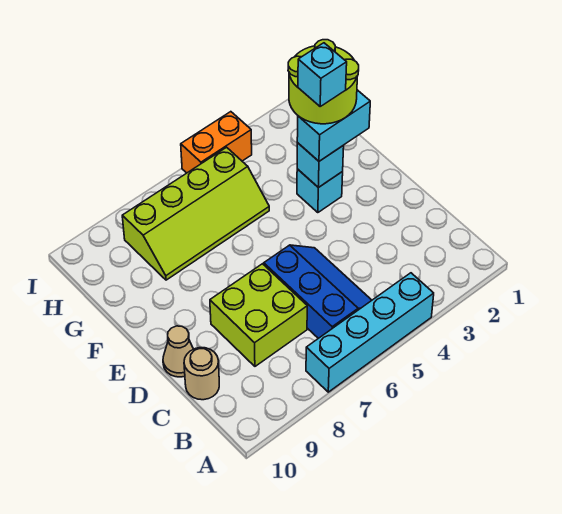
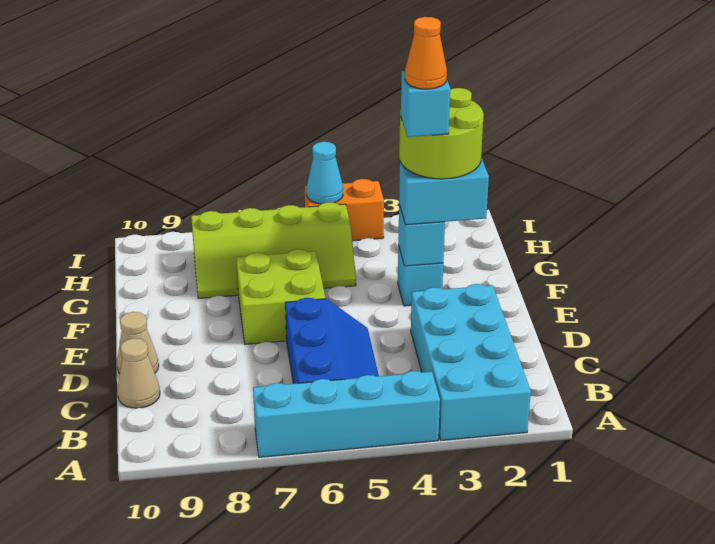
none -> cyan 2x4 brick [411,284,531,440]
lime 2x2 brick [210,264,307,366] -> lime 2x2 brick moved to [236,249,325,344]
tan 1x1 round brick [184,348,219,400] -> tan 1x1 cone [117,338,160,408]
none -> orange 1x1 cone [405,17,447,89]
none -> cyan 1x1 cone [306,142,343,204]

